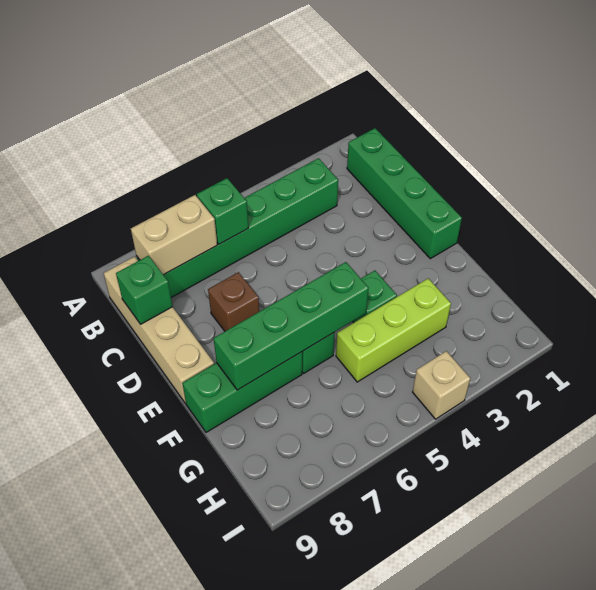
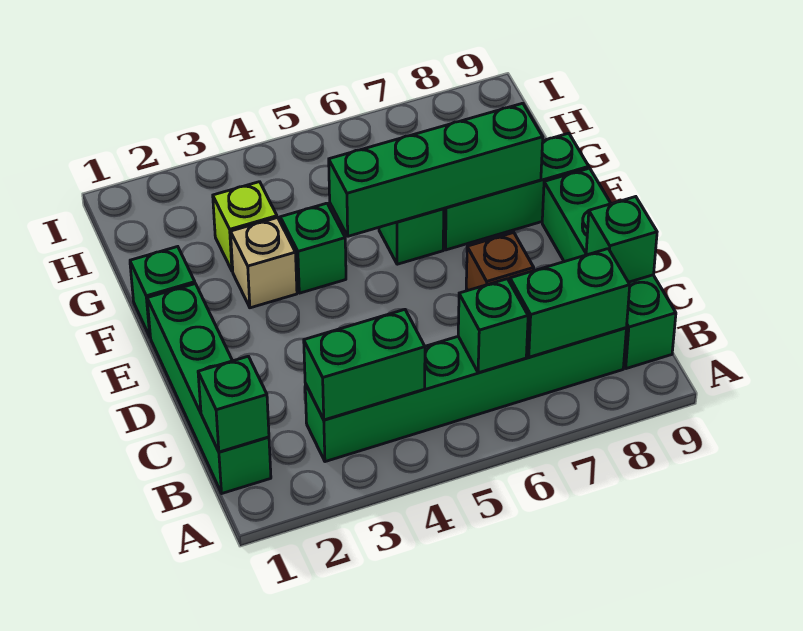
none -> green 1x1 brick [198,356,269,452]
none -> green 1x2 brick [304,310,425,420]
tan 1x2 brick [131,195,217,275] -> green 1x2 brick [510,249,630,357]
tan 1x4 brick [104,256,214,404] -> green 1x4 brick [542,168,676,369]
none -> green 1x1 brick [130,247,195,336]
lime 1x3 brick [336,278,451,382] -> lime 1x1 brick [213,182,277,271]
tan 1x1 brick [413,351,470,419] -> tan 1x1 brick moved to [231,218,297,308]

